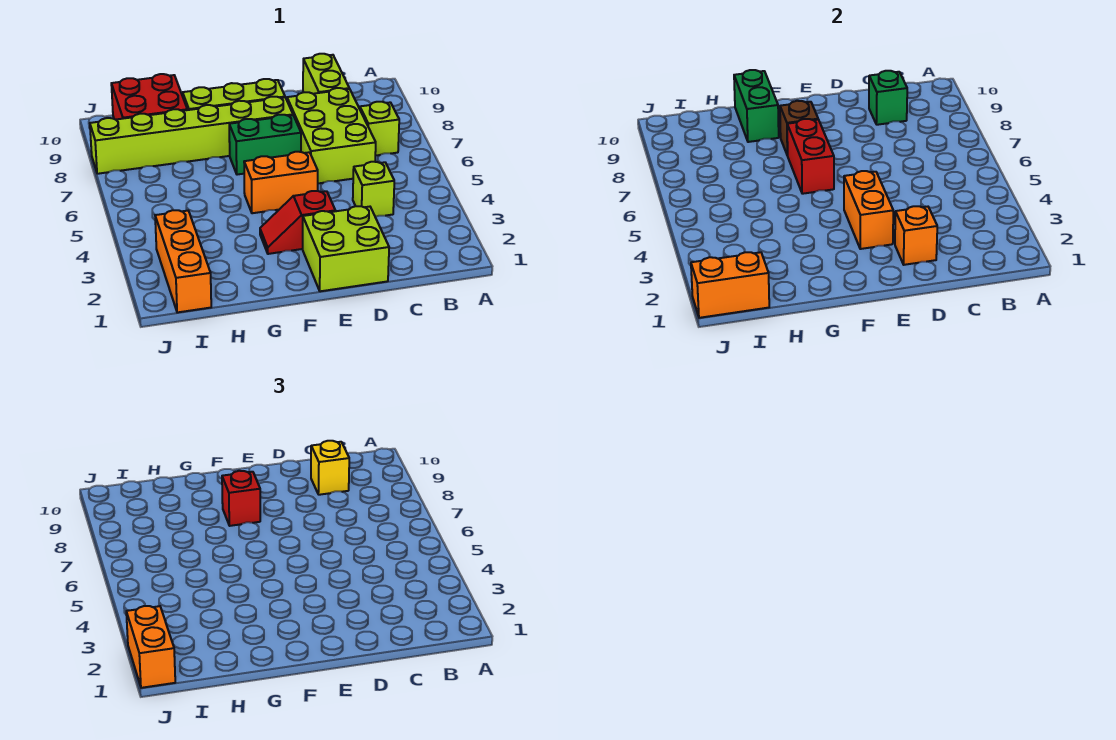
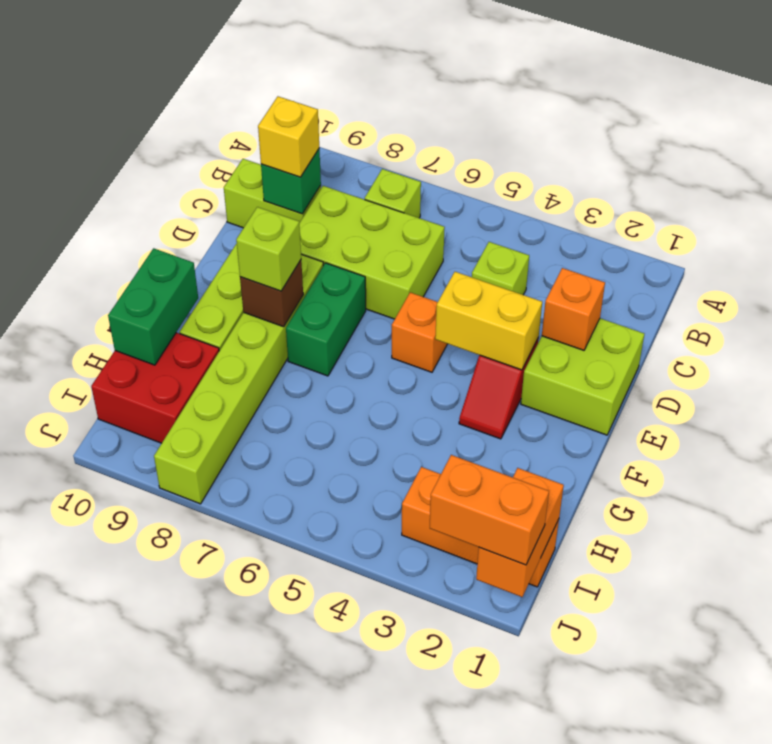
orange 1x2 brick [844,171,893,249] -> yellow 1x2 brick [435,272,542,370]
orange 1x2 brick [244,152,318,213] -> orange 1x1 brick [392,292,447,372]
red 1x2 brick [787,119,834,194] -> none
red 1x1 brick [222,471,260,526] -> lime 1x1 brick [236,207,301,291]
green 1x2 brick [734,70,779,142] -> green 1x2 brick turned to [108,248,198,365]

